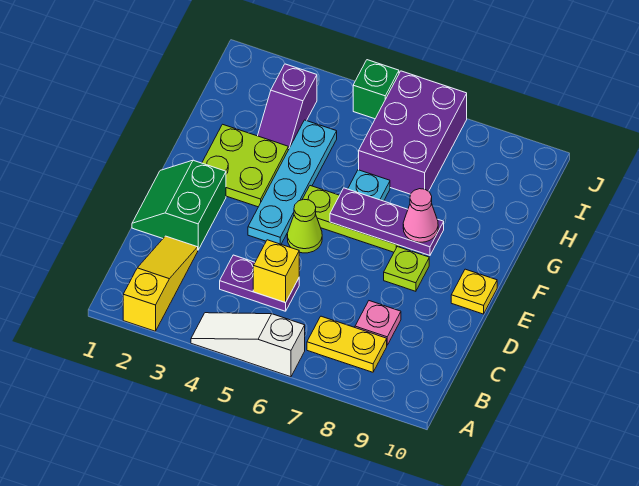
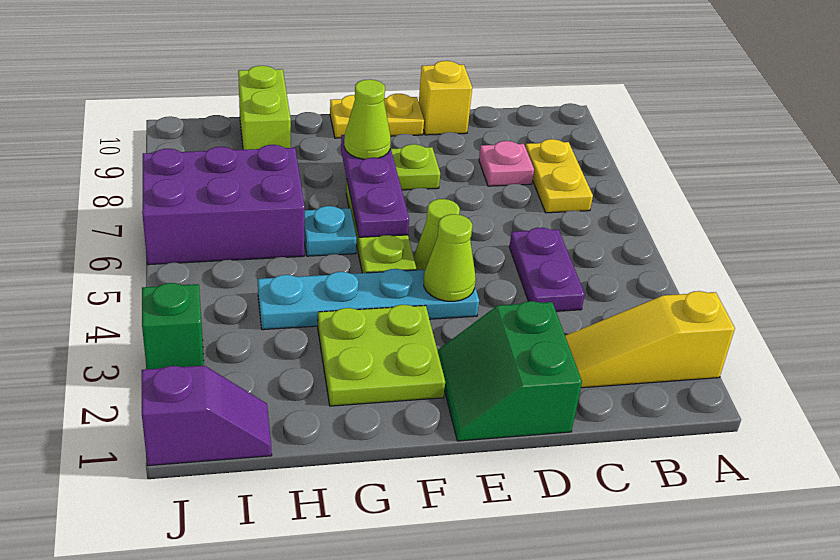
white 1x3 slope [191,313,305,377] -> none
yellow 1x1 brick [253,240,299,303] -> yellow 1x1 brick moved to [419,61,472,135]
green 2x2 slope [132,160,226,250] -> green 2x2 slope turned to [437,301,582,441]
none -> lime 1x1 cone [424,214,476,301]
yellow 1x1 plate [451,269,497,314] -> yellow 1x2 plate [330,94,424,138]
pink 1x1 cone [403,189,438,242] -> lime 1x1 cone [344,79,391,159]
purple 1x2 slope [258,64,317,150] -> purple 1x2 slope moved to [142,366,272,466]
none -> lime 1x2 brick [238,66,291,150]
green 1x1 brick [353,60,399,119] -> green 1x1 brick moved to [142,283,204,369]

